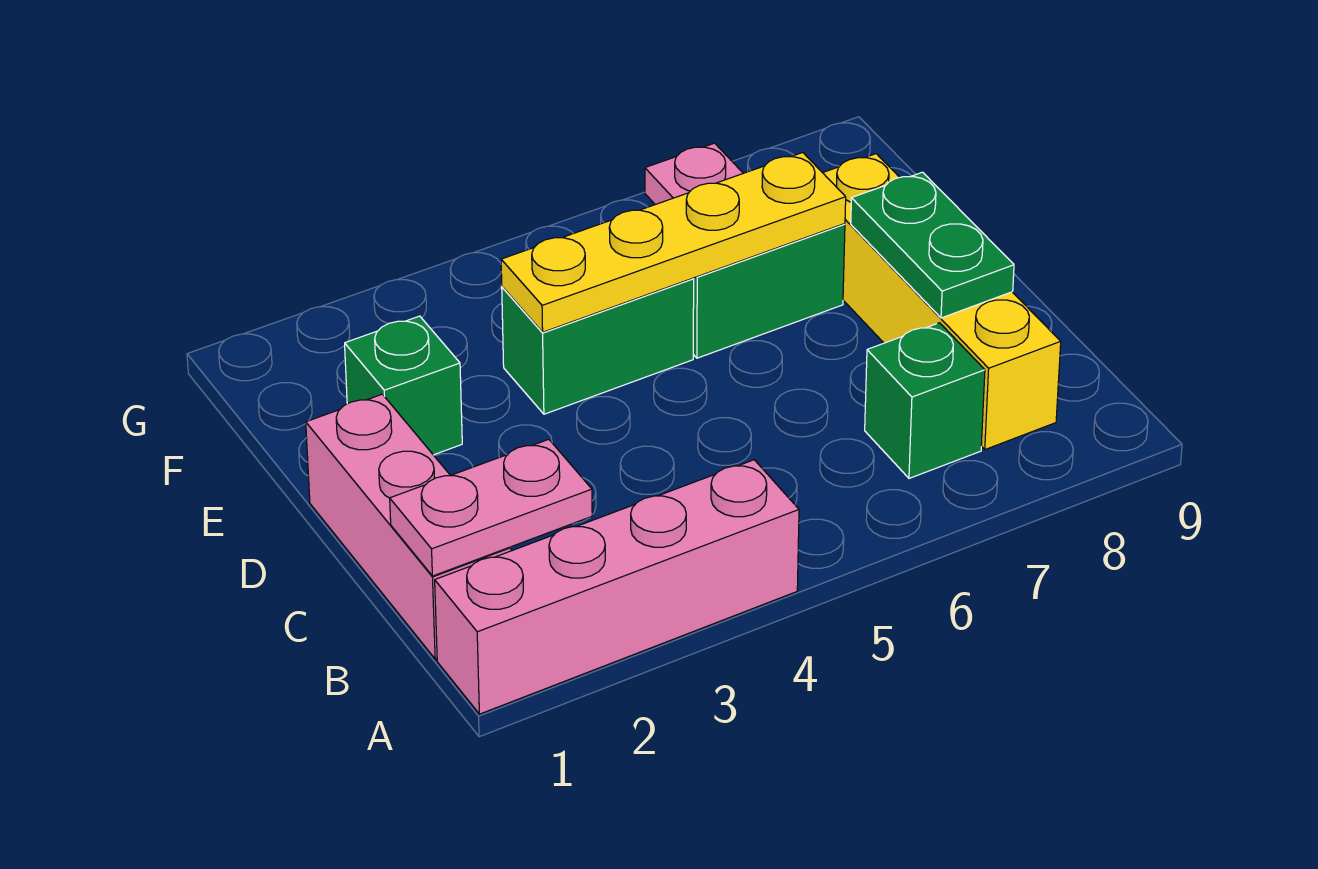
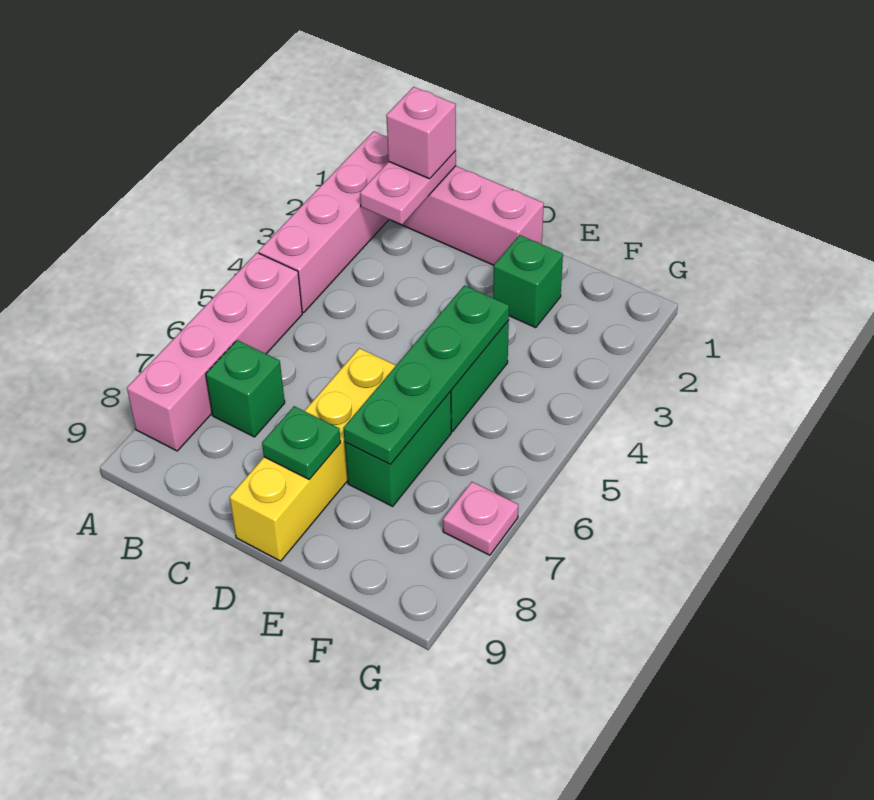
none -> pink 1x4 brick [127,253,302,451]
none -> pink 1x1 brick [386,87,456,179]
yellow 1x4 brick [823,154,1061,449] -> yellow 1x4 brick turned to [230,348,396,561]
green 1x2 plate [851,172,1014,318] -> green 1x1 plate [262,406,341,479]
yellow 1x4 plate [501,153,846,332] -> green 1x4 plate [343,285,509,465]

